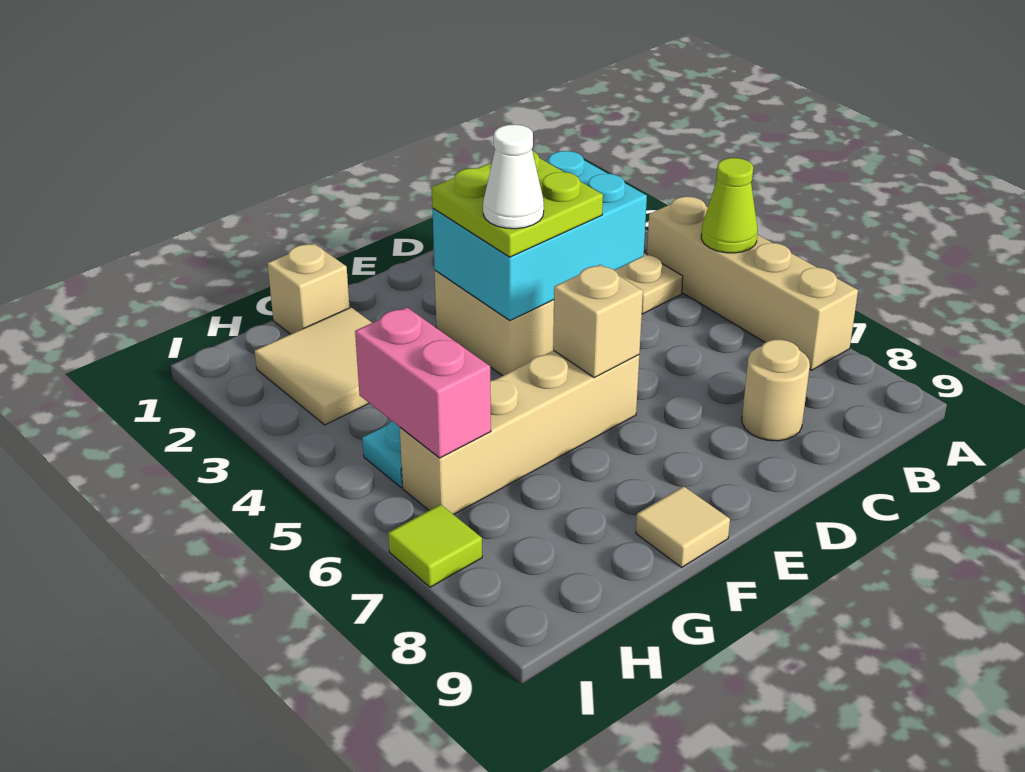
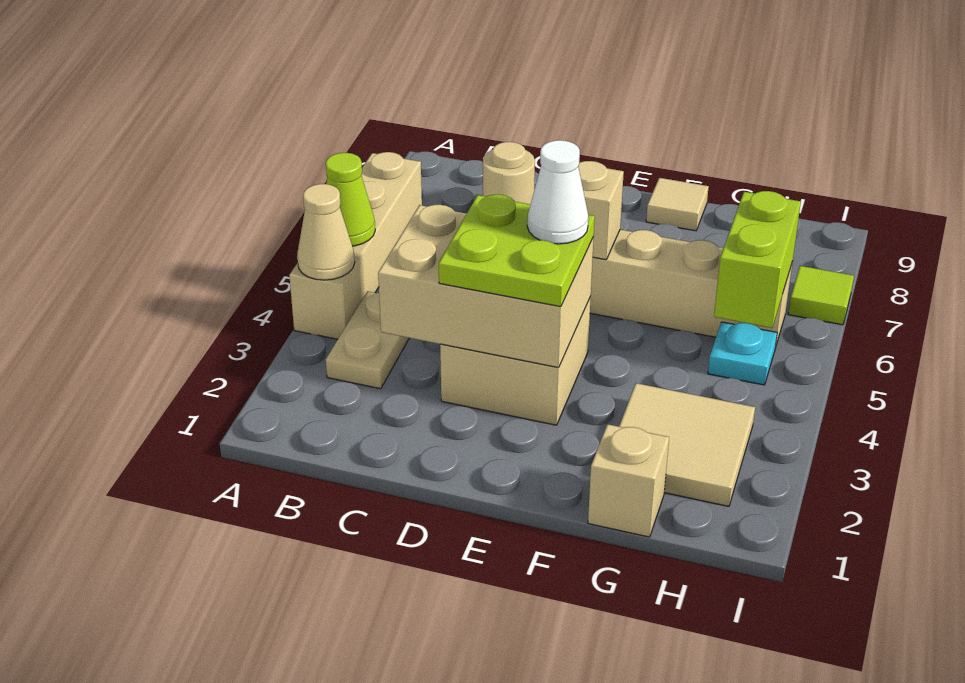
none -> tan 1x1 cone [297,184,355,280]
cyan 2x3 brick [433,151,647,321] -> tan 2x3 brick [378,205,594,368]
pink 1x2 brick [355,307,491,458] -> lime 1x2 brick [714,191,801,328]

